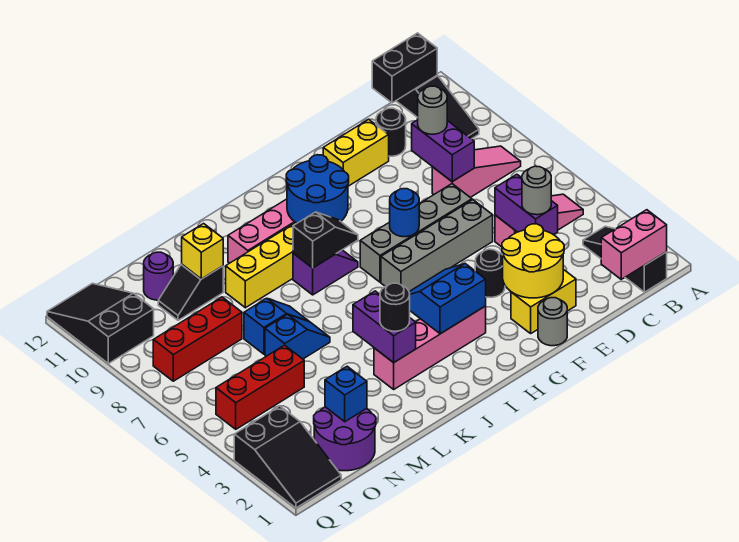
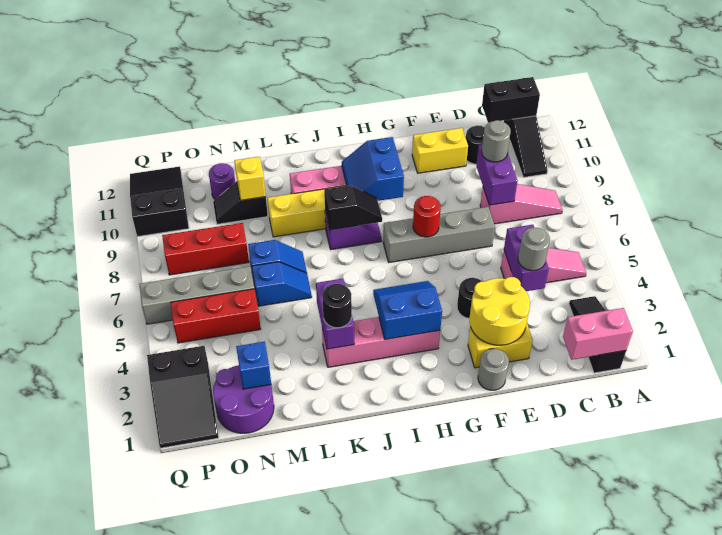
grey 1x4 brick [381,200,493,291] -> grey 1x4 brick moved to [139,266,254,324]
blue 1x1 round brick [390,189,419,237] -> red 1x1 round brick [413,196,441,237]
blue 2x2 round brick [286,155,349,223] -> blue 2x2 slope [342,137,404,201]

